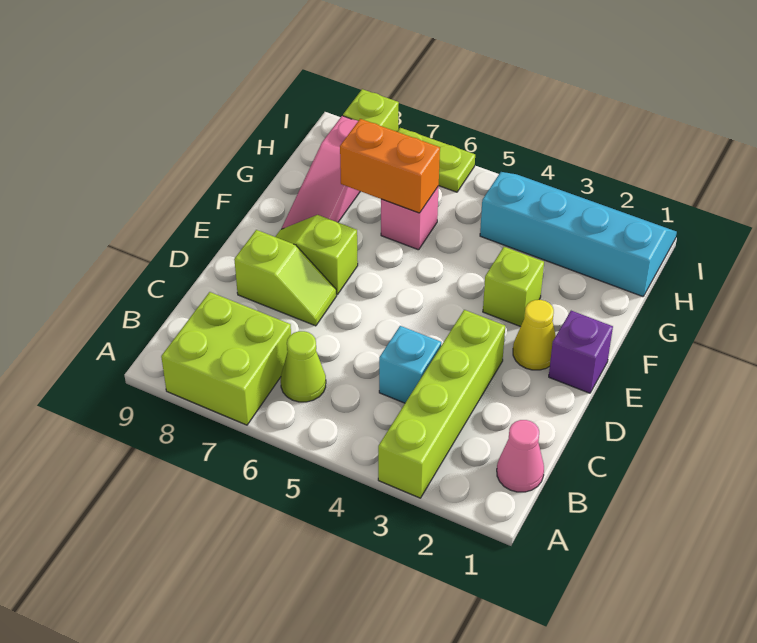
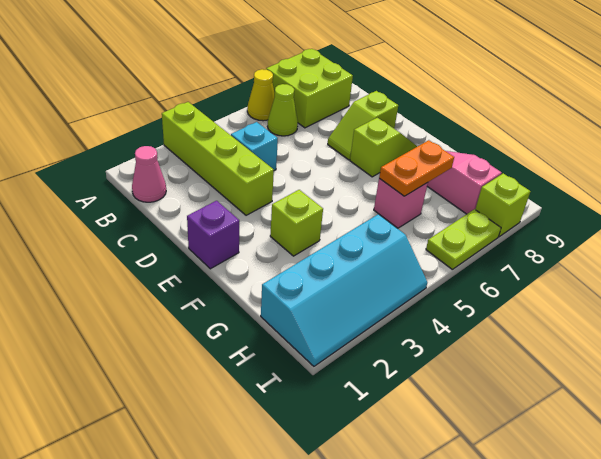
yellow 1x1 cone [513,300,556,370] -> yellow 1x1 cone moved to [247,69,275,121]
orange 1x2 brick [340,119,440,213] -> orange 1x2 plate [379,140,454,196]

